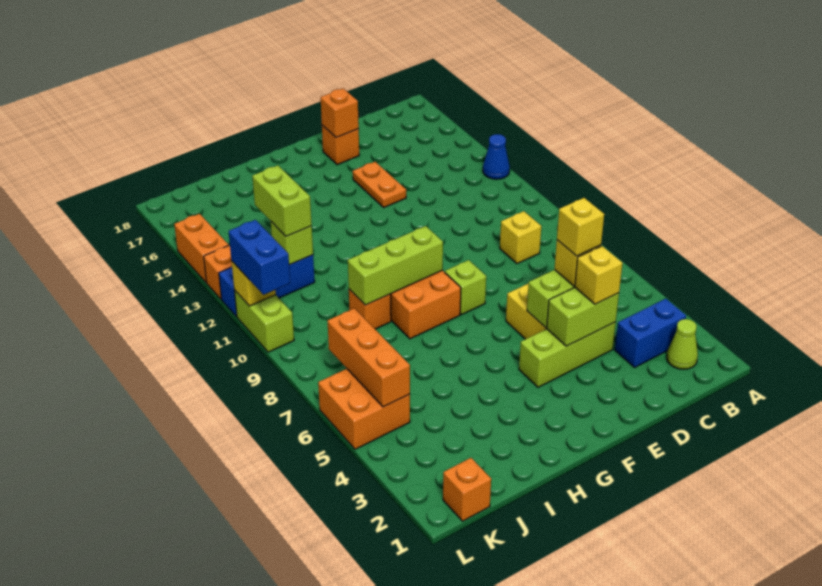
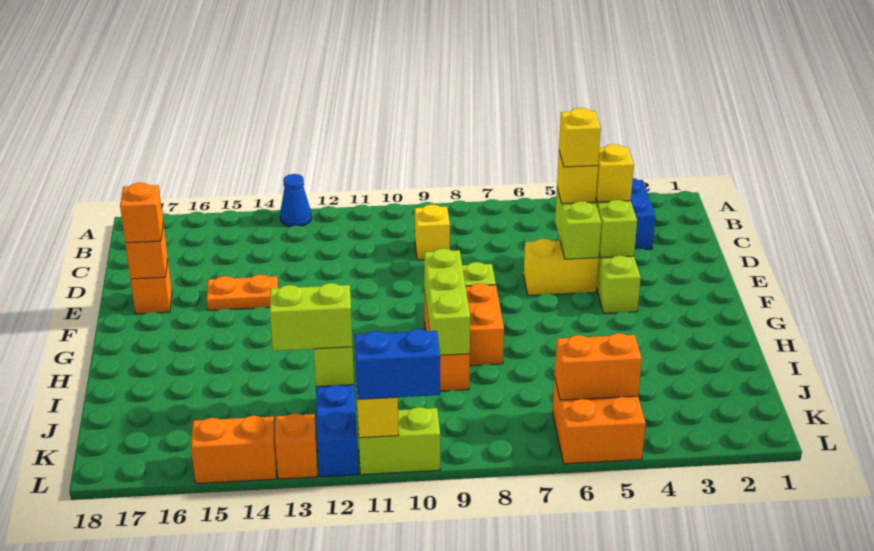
lime 1x1 cone [666,319,698,369] -> none
orange 1x1 brick [443,458,491,521] -> orange 1x1 brick moved to [120,183,163,243]
orange 1x3 brick [328,308,410,407] -> orange 1x2 brick [555,333,642,400]

